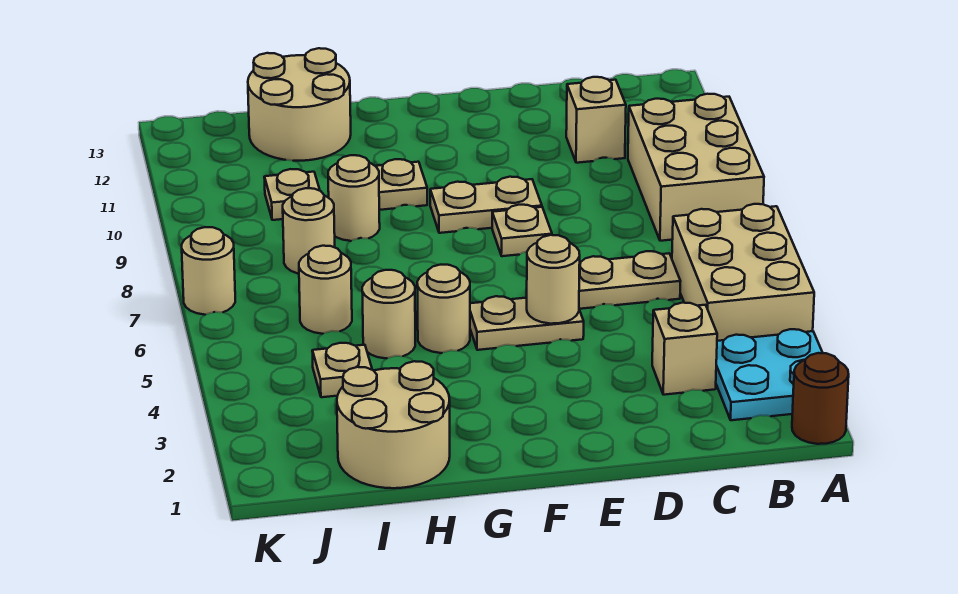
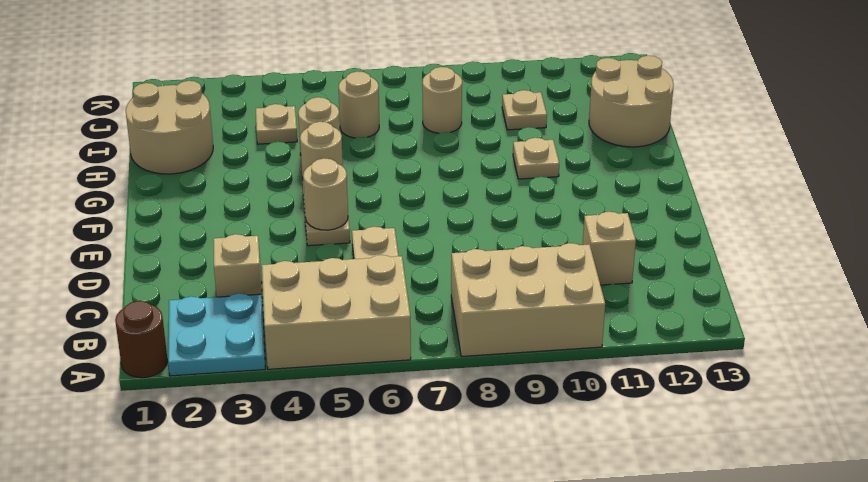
tan 1x1 plate [492,205,552,256] -> none
tan 1x2 plate [430,177,542,233] -> none
tan 1x1 round brick [328,155,380,241] -> none
tan 1x1 round brick [182,227,235,315] -> none

